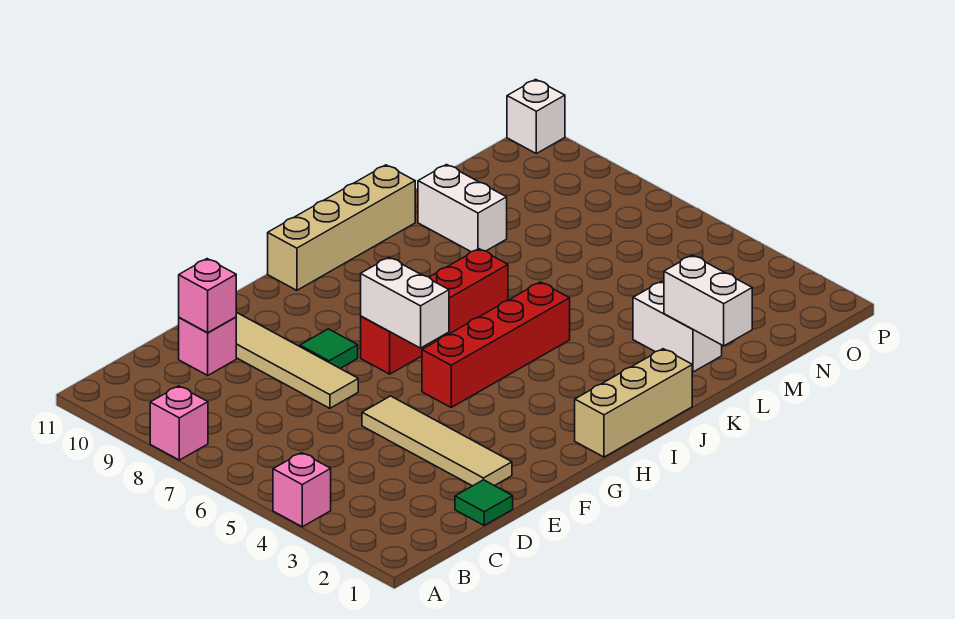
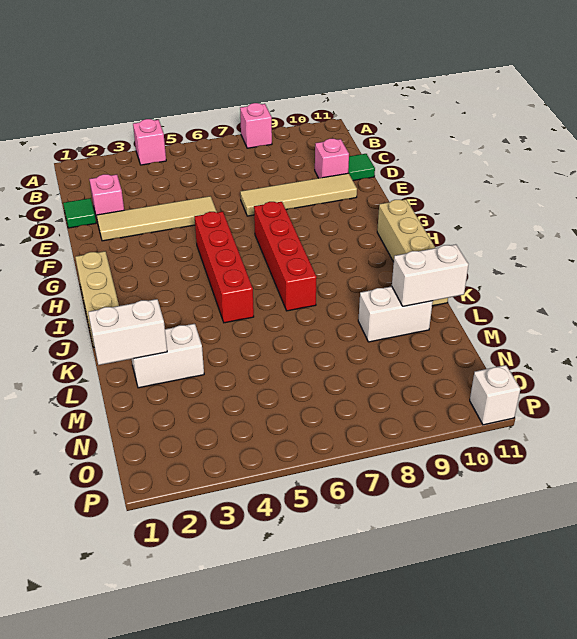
pink 1x1 brick [179,259,236,333] -> pink 1x1 brick moved to [89,174,124,219]
green 1x1 tile [300,329,358,368] -> green 1x1 tile moved to [348,154,375,181]
white 1x2 brick [361,257,449,348] -> white 1x2 brick moved to [392,244,469,306]

